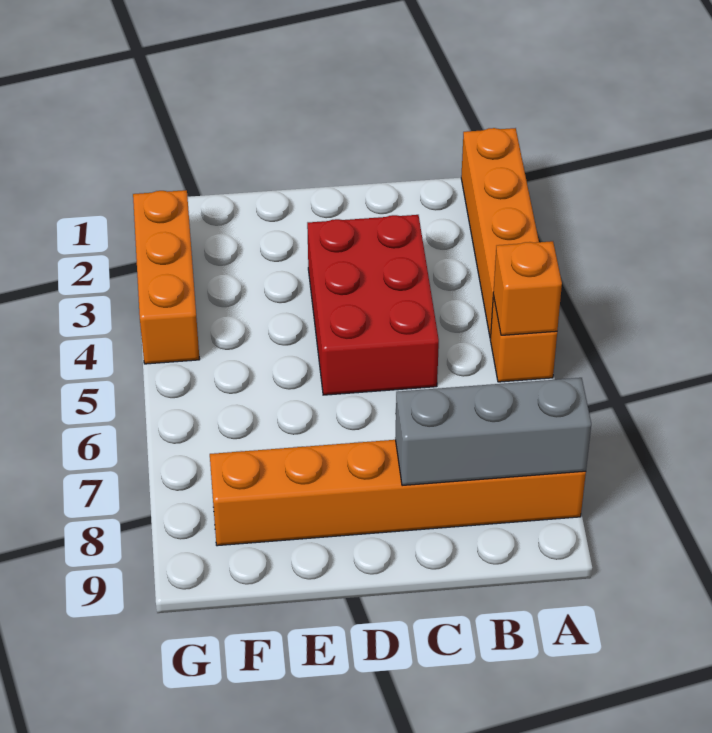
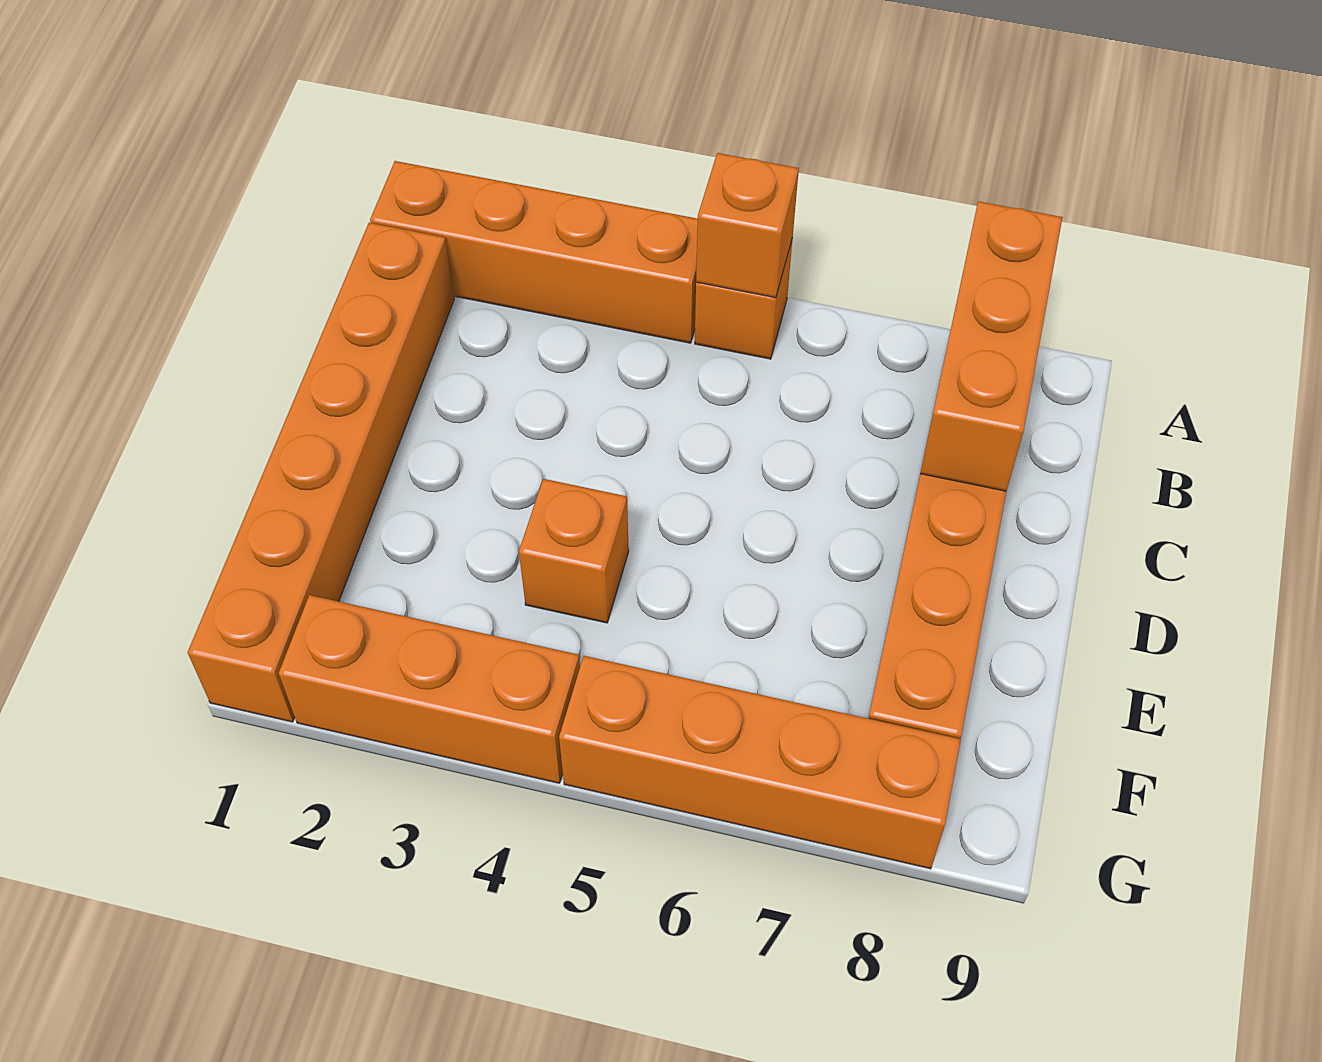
grey 1x3 brick [395,378,591,486] -> orange 1x3 brick [920,201,1063,491]
none -> orange 1x6 brick [188,223,454,722]
red 2x3 brick [307,215,439,395] -> none
none -> orange 1x1 brick [519,479,629,623]
none -> orange 1x4 brick [559,656,961,869]

